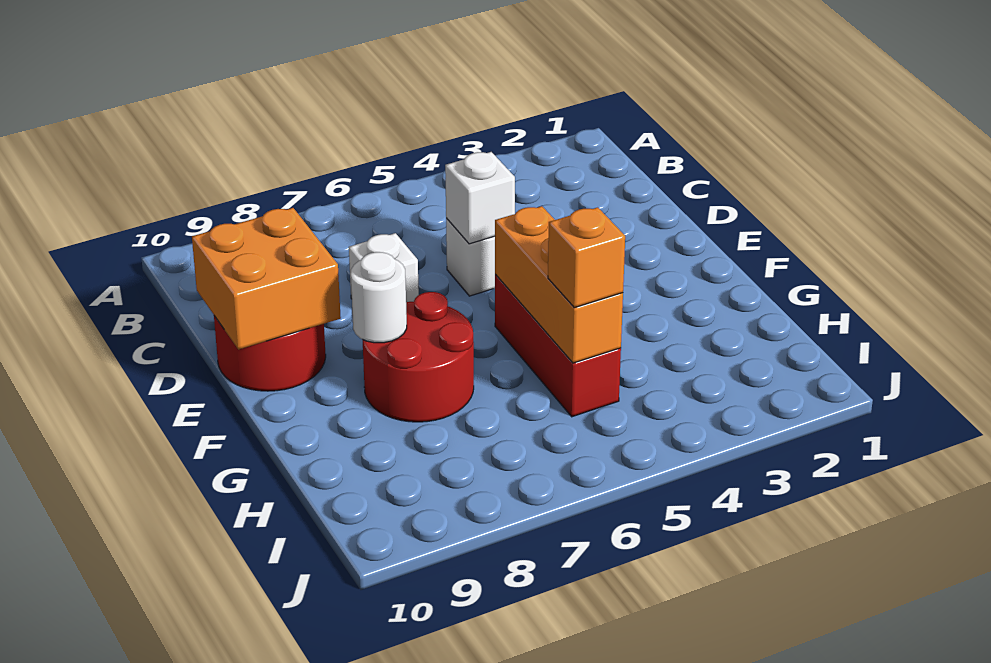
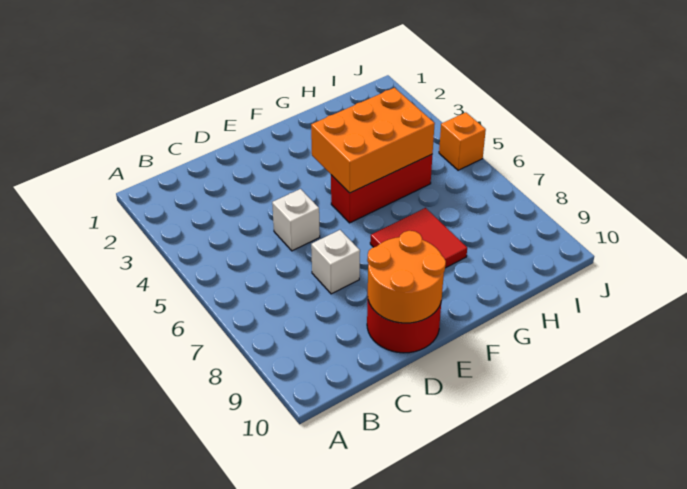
white 1x1 brick [445,152,515,244] -> none
orange 2x2 brick [192,208,341,350] -> orange 2x2 round brick [367,231,446,323]
orange 1x3 brick [495,206,623,363] -> orange 2x3 brick [311,88,435,193]
red 2x2 round brick [363,292,474,422] -> red 2x2 tile [370,208,467,268]
white 1x1 round brick [351,252,407,343] -> none
orange 1x1 brick [548,207,625,308] -> orange 1x1 brick moved to [439,112,486,170]

